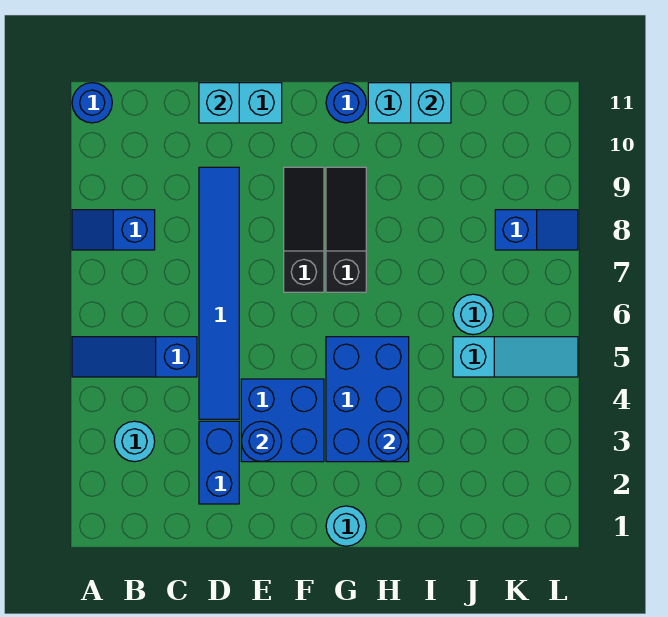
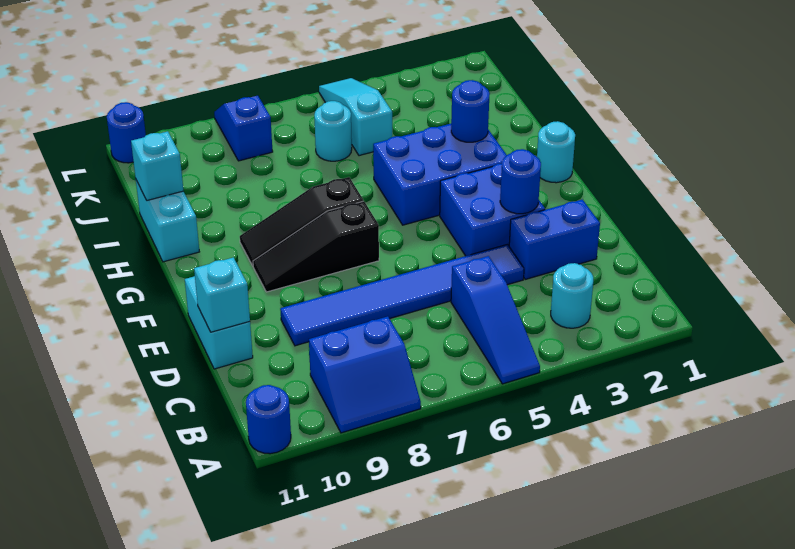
blue 1x2 slope [72,210,155,250] -> blue 2x2 slope [309,316,421,433]
blue 1x1 round brick [326,83,366,123] -> blue 1x1 round brick moved to [107,102,146,163]

